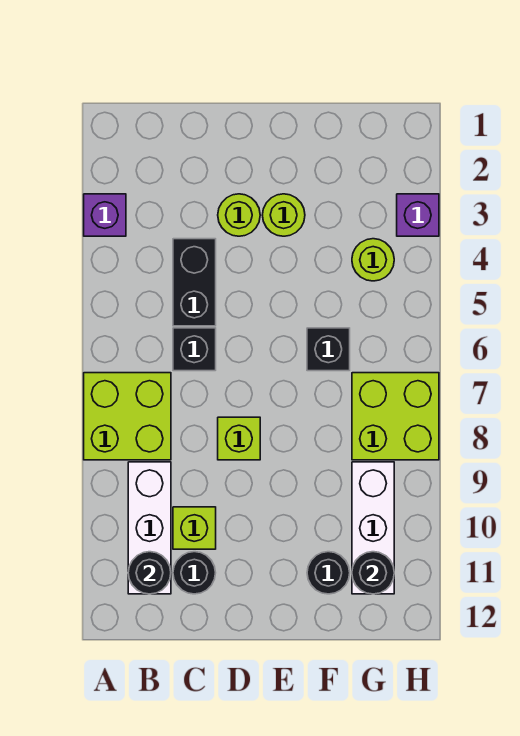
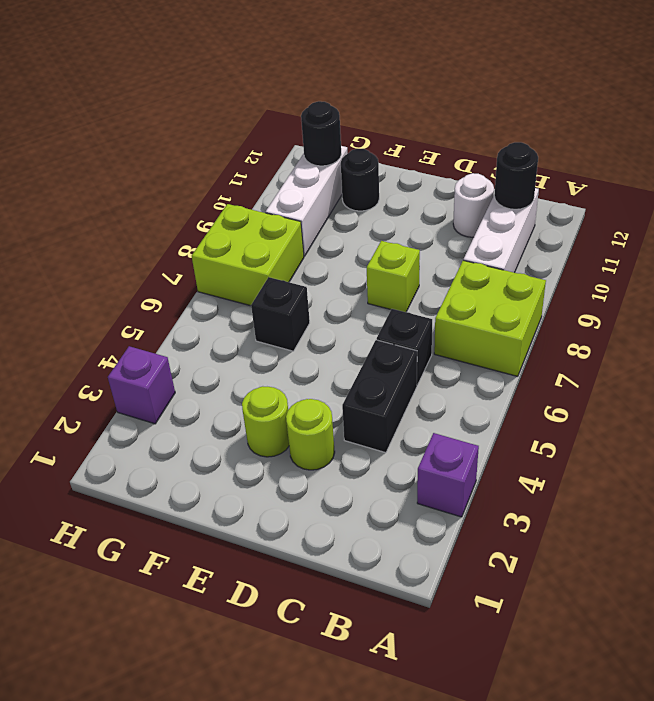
lime 1x1 brick [173,507,216,549] -> none
black 1x1 round brick [173,552,216,594] -> white 1x1 round brick [453,173,494,237]
lime 1x1 round brick [352,239,394,281] -> none

